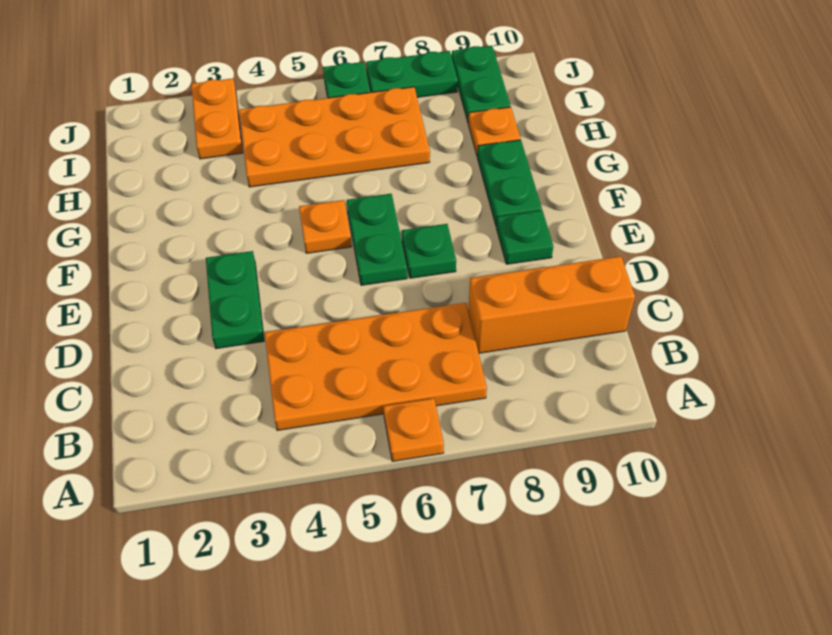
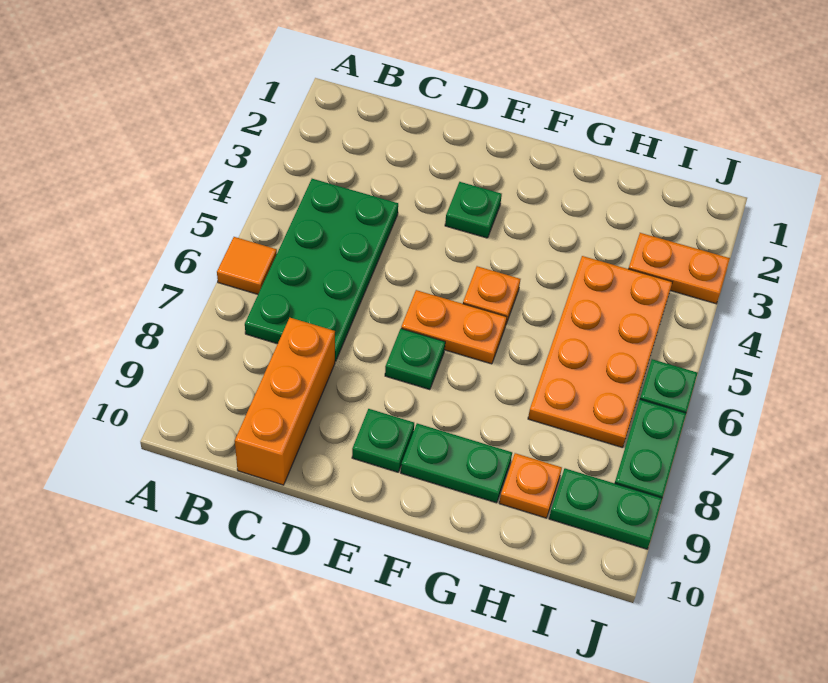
orange 1x1 plate [383,398,444,461] -> orange 1x1 tile [217,237,277,294]
orange 2x4 plate [265,303,487,430] -> green 2x4 plate [245,179,398,361]
green 1x2 plate [206,251,264,349] -> green 1x1 plate [445,182,502,238]
green 1x2 plate [347,194,407,285] -> orange 1x2 plate [401,290,507,364]

